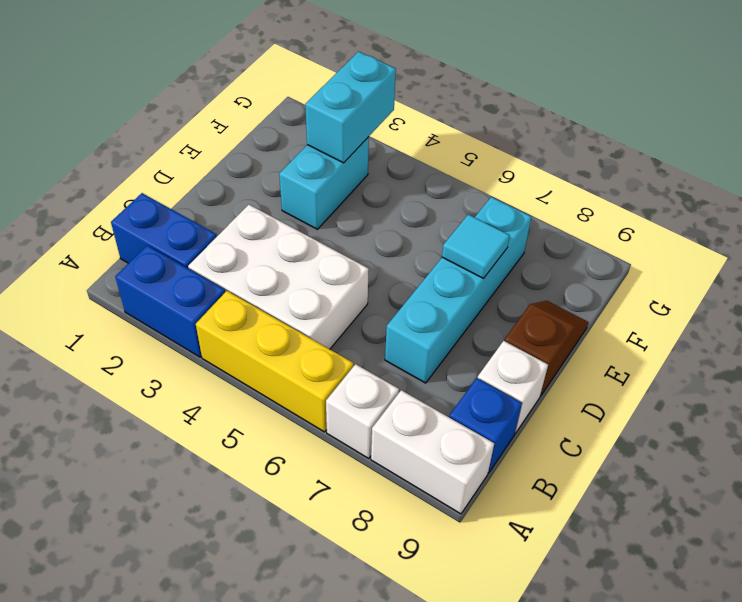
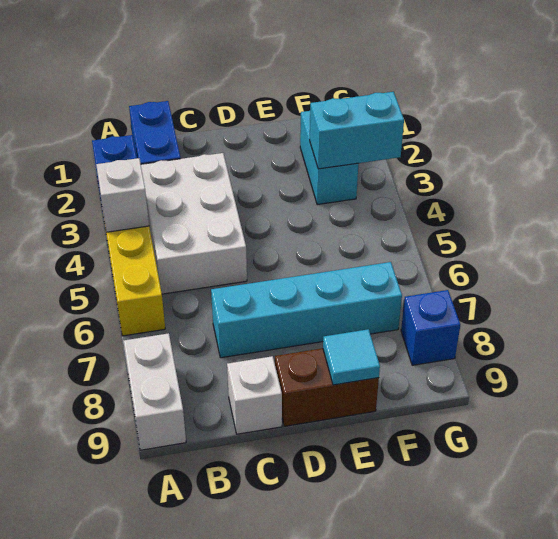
white 1x1 brick [326,364,399,458] -> white 1x1 brick moved to [96,158,149,232]
blue 1x1 brick [449,378,522,473] -> blue 1x1 brick moved to [401,290,460,365]
brown 1x2 slope [505,301,588,396] -> brown 1x2 brick [275,348,379,426]
cyan 1x2 brick [279,137,369,229] -> cyan 1x2 brick turned to [300,111,358,205]
cyan 1x1 tile [442,214,510,278] -> cyan 1x1 tile moved to [323,329,380,385]

